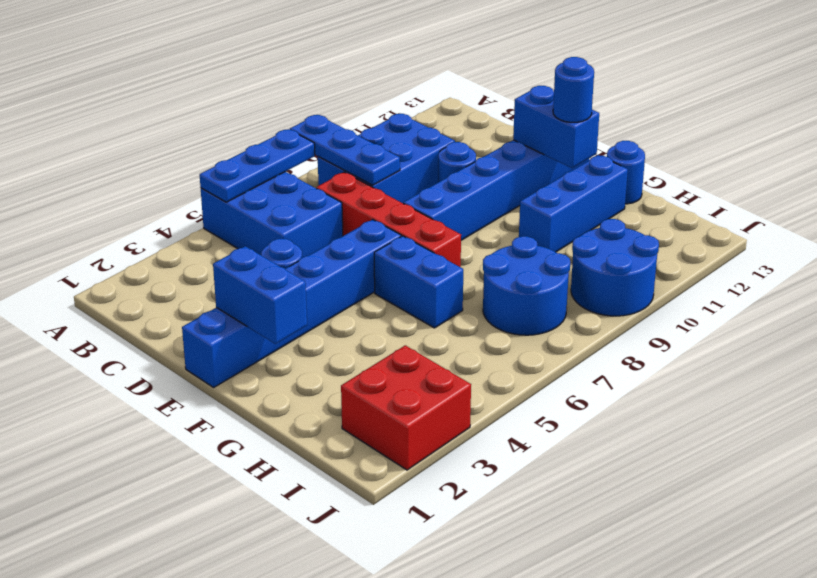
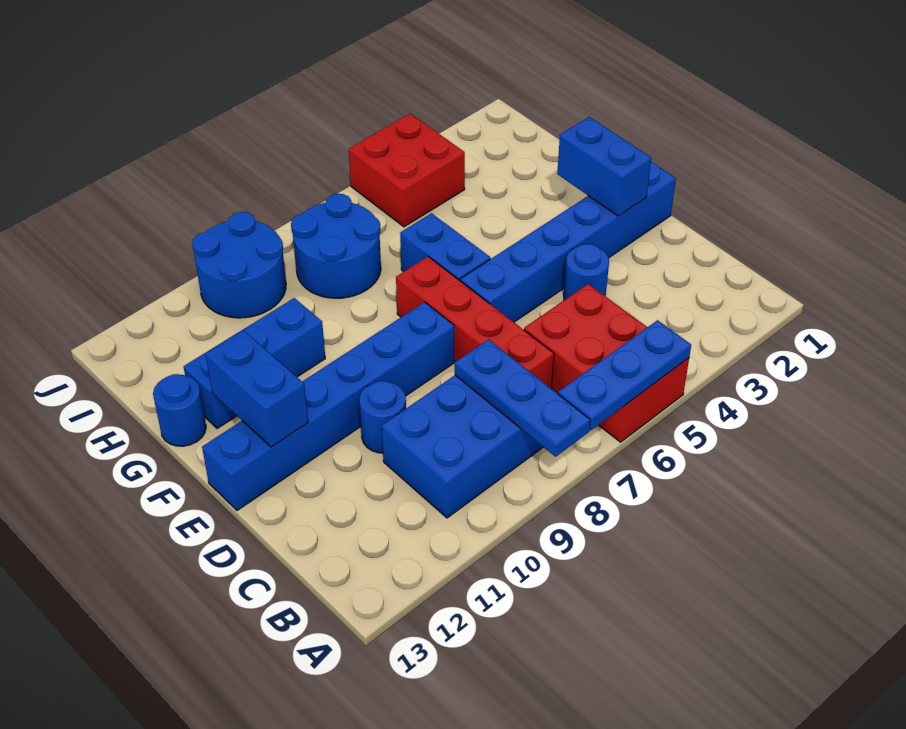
blue 2x3 brick [201,172,343,257] -> red 2x3 brick [524,284,689,442]
blue 1x1 round brick [553,57,594,122] -> none
red 2x2 brick [341,345,471,470] -> red 2x2 brick moved to [349,114,465,227]

